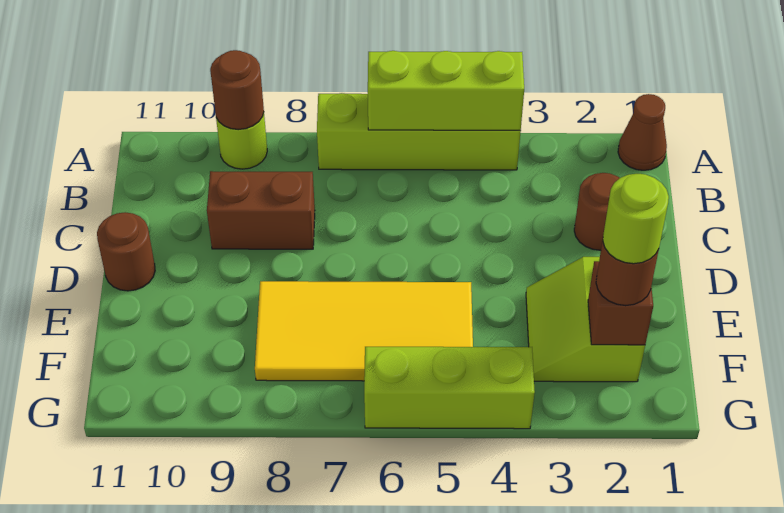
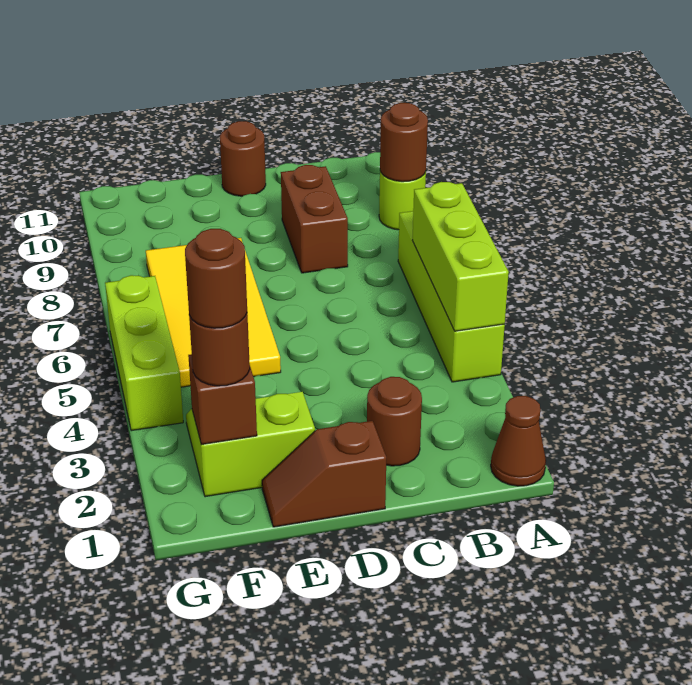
none -> brown 1x2 slope [262,421,386,527]
lime 1x1 round brick [603,174,669,264] -> brown 1x1 round brick [185,229,247,328]

